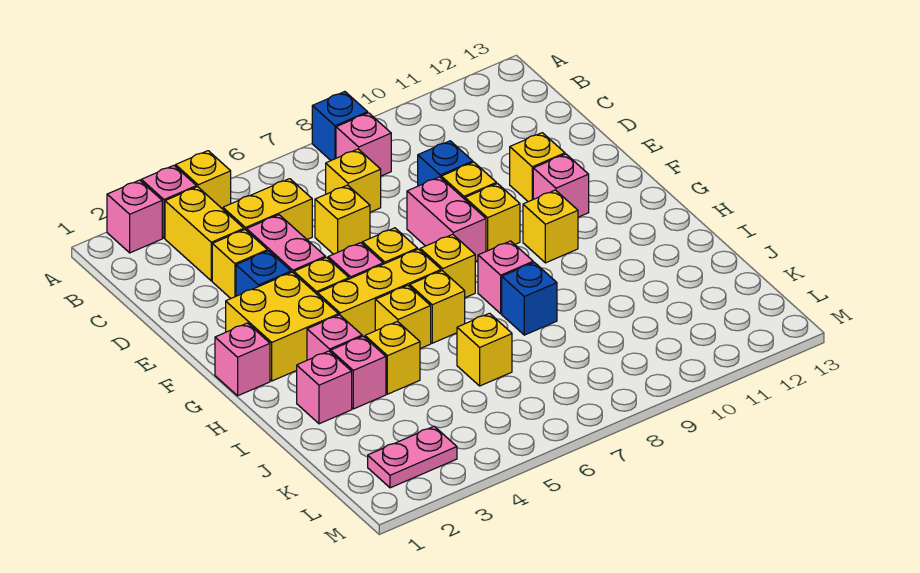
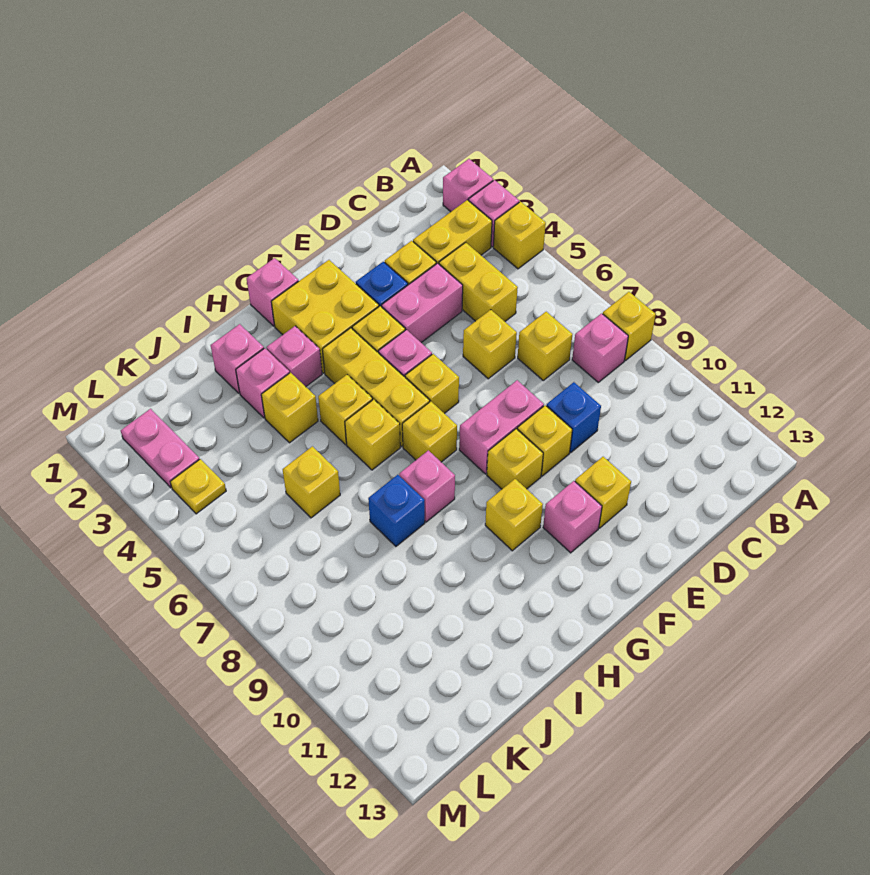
blue 1x1 brick [312,92,368,160] -> yellow 1x1 brick [603,292,656,360]
none -> yellow 1x1 plate [170,459,226,514]

